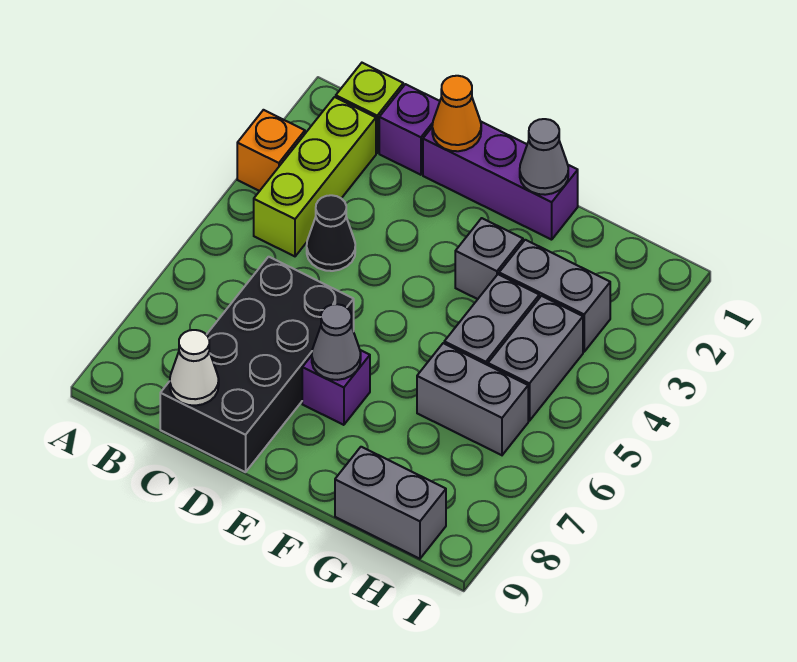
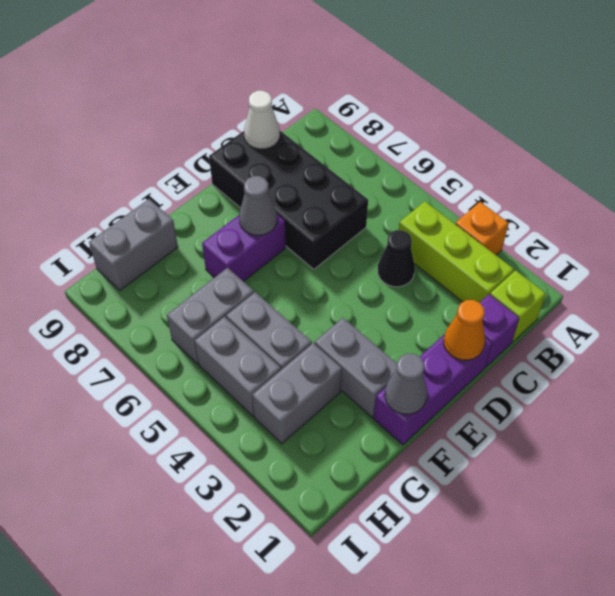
purple 1x1 brick [302,350,370,425] -> purple 1x2 brick [202,215,286,282]
grey 1x1 brick [455,218,523,299] -> grey 1x2 brick [315,318,397,417]

